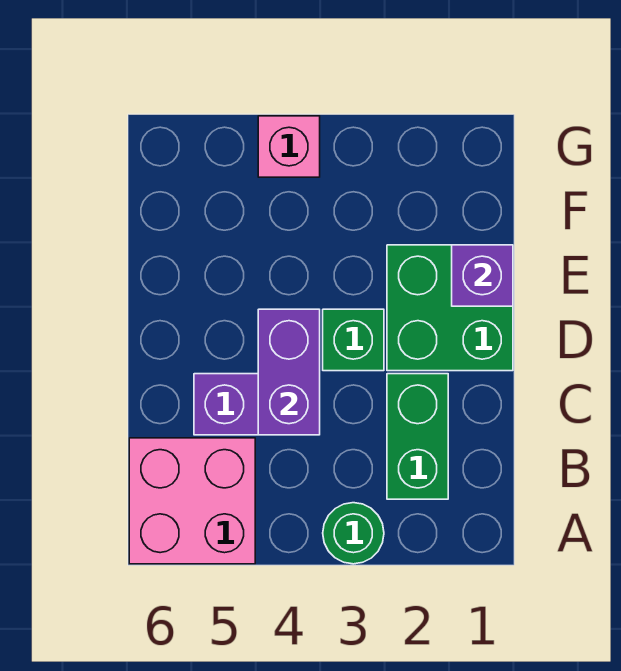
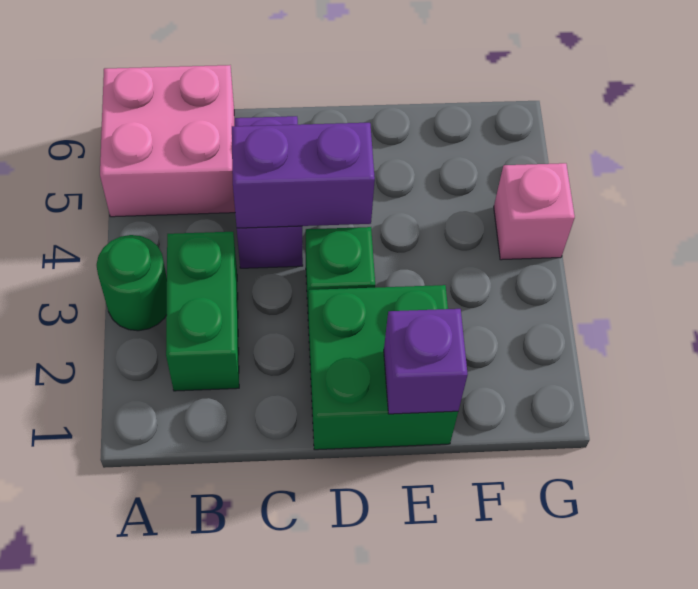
green 1x2 brick [387,374,448,499] -> green 1x2 brick turned to [166,232,239,391]

